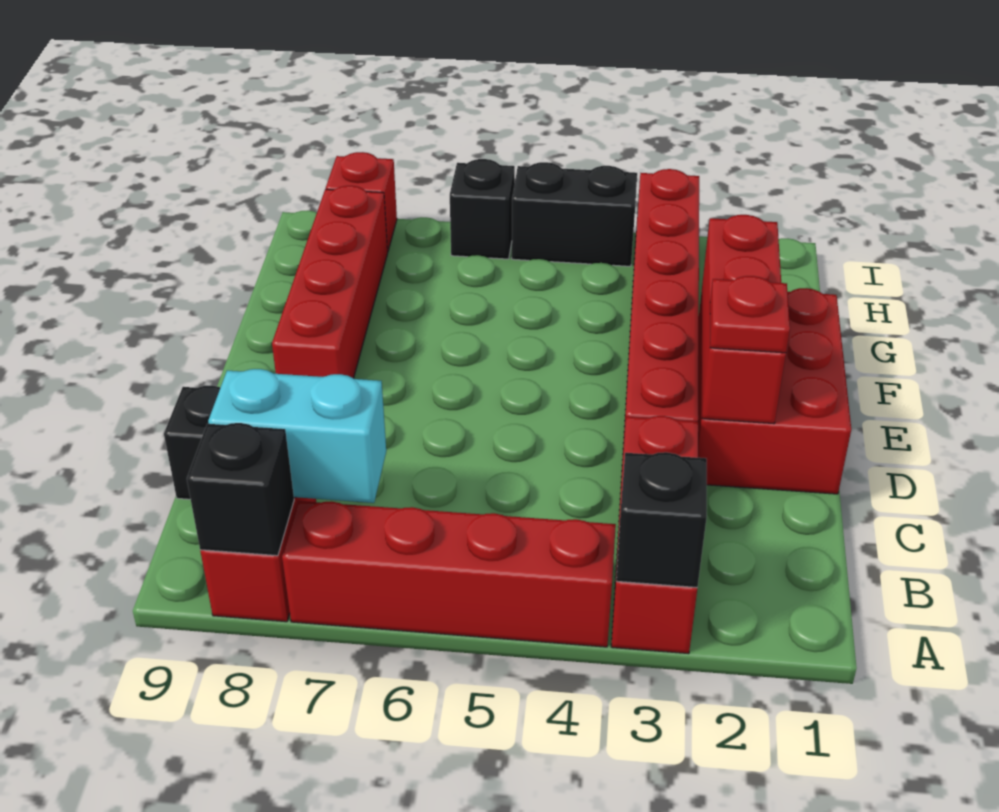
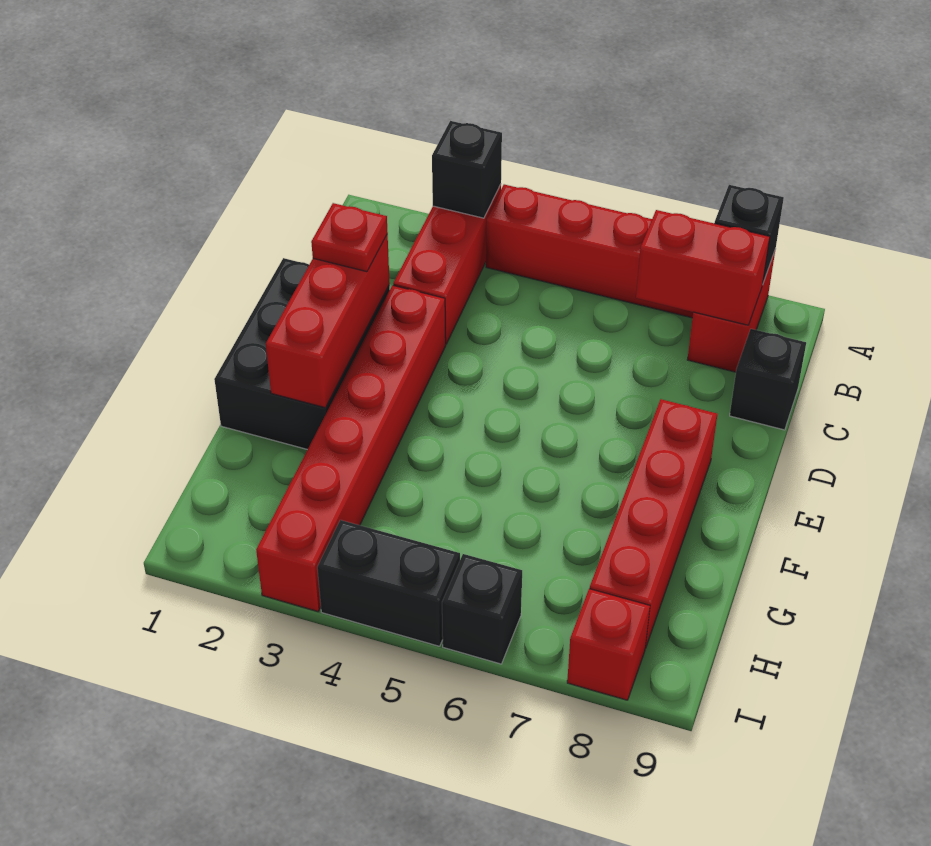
cyan 1x2 brick [208,369,386,503] -> red 1x2 brick [636,210,770,325]
red 2x3 brick [698,288,851,494] -> black 2x3 brick [214,258,390,450]

